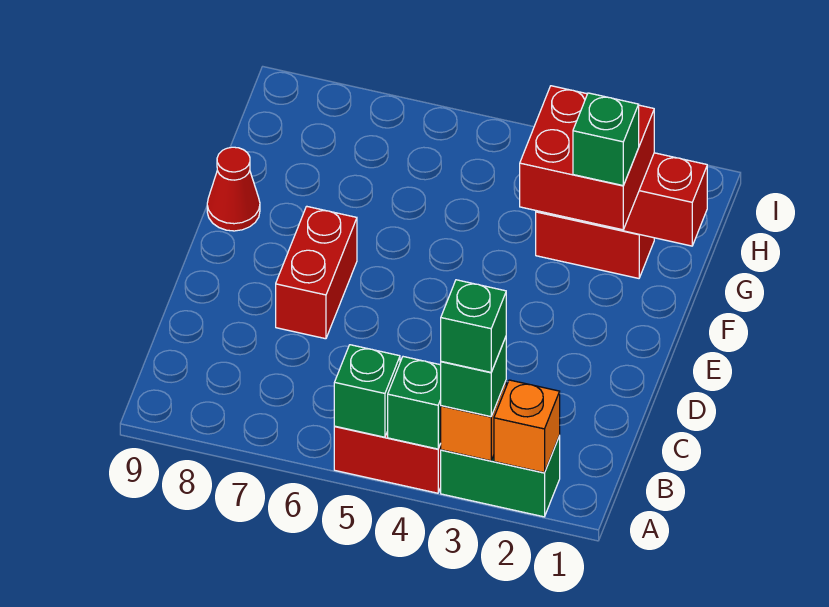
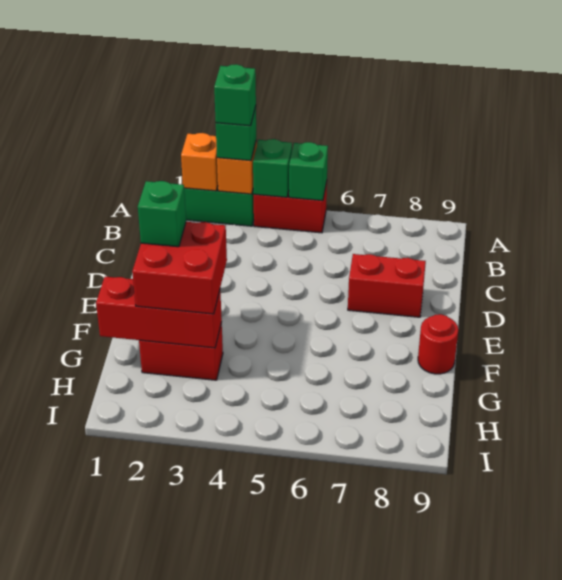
red 1x2 brick [276,206,357,339] -> red 1x2 brick turned to [348,254,426,317]
red 1x1 cone [207,147,260,231] -> red 1x1 round brick [418,314,458,374]

